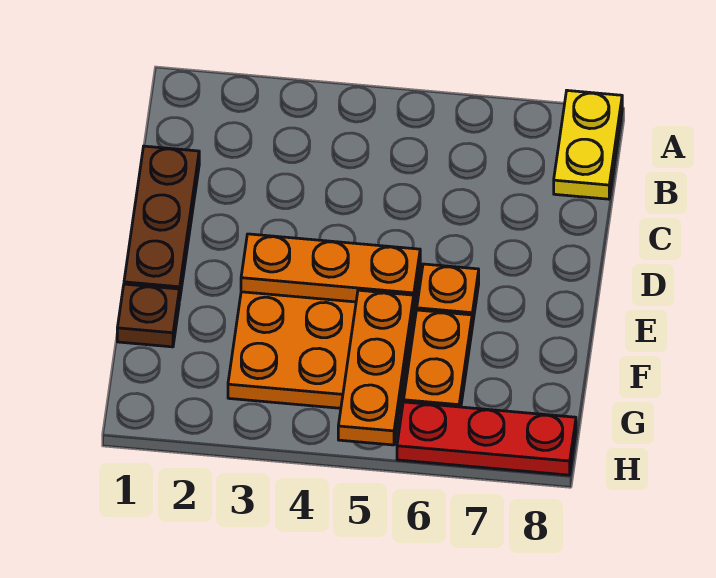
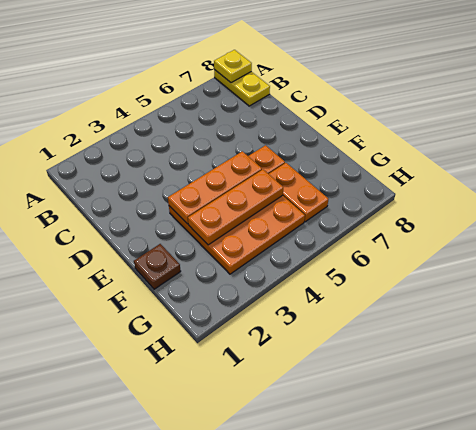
none -> yellow 1x1 plate [214,50,252,83]
brown 1x3 plate [124,146,199,301] -> none
orange 1x3 plate [338,290,414,445] -> orange 1x3 plate turned to [188,170,283,245]
red 1x3 plate [397,402,576,475] -> none

